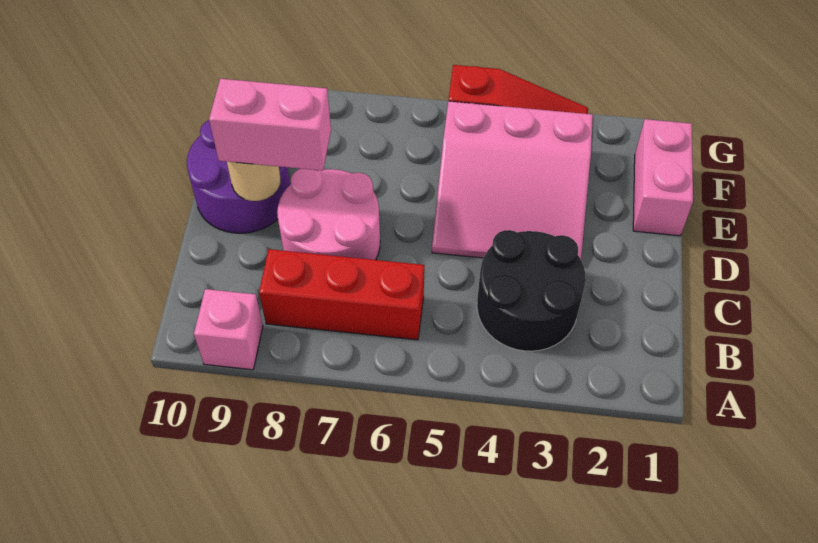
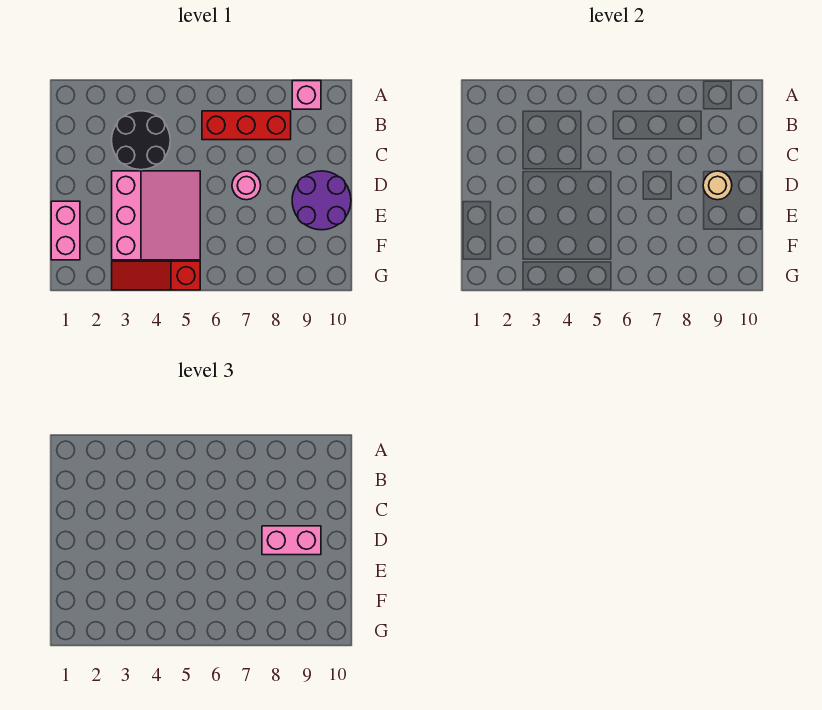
pink 2x2 round brick [277,169,380,260] -> pink 1x1 round brick [232,171,261,200]
pink 3x3 slope [432,101,593,259] -> pink 3x3 slope turned to [112,171,200,260]

